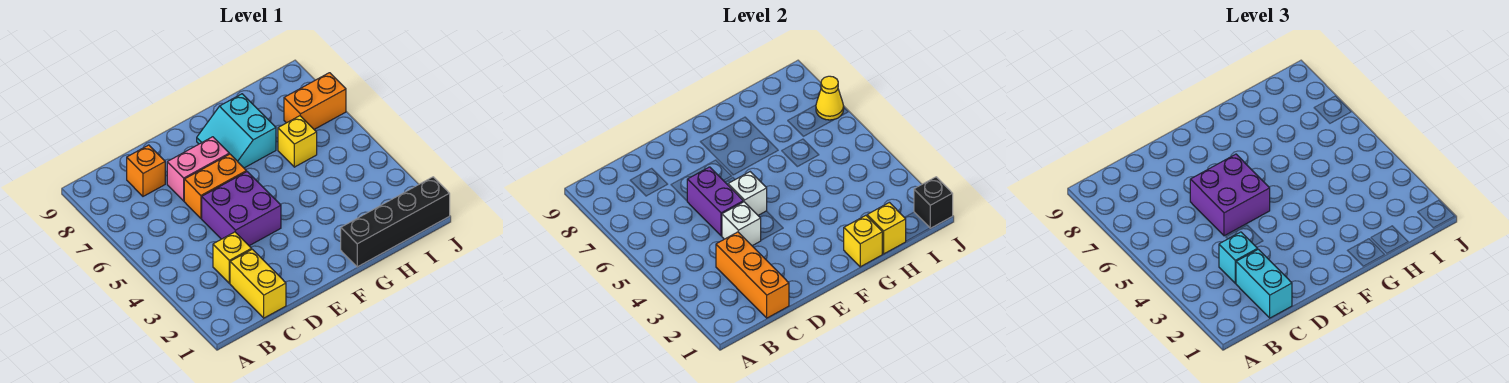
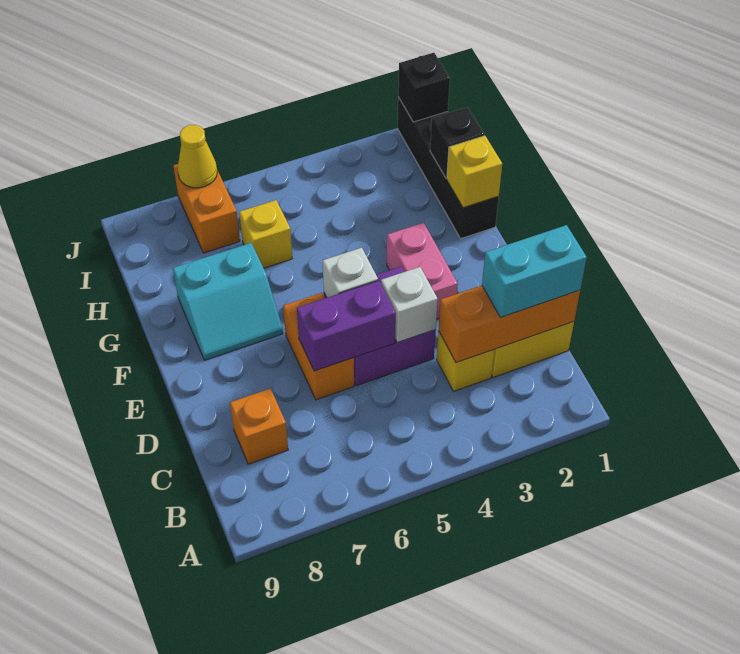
cyan 1x1 brick [1219,232,1258,283] -> none
purple 2x2 brick [1190,154,1270,236] -> none
pink 1x2 brick [167,137,229,201] -> pink 1x2 brick moved to [387,223,458,320]
yellow 1x1 brick [867,202,906,254] -> black 1x1 brick [430,107,484,178]

